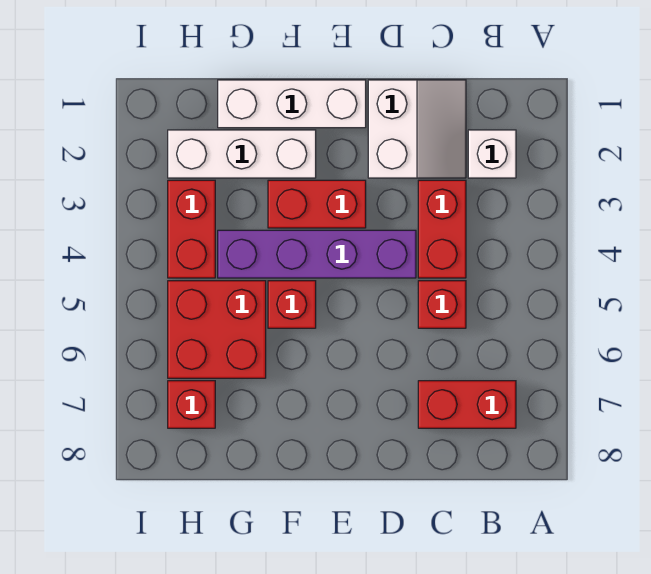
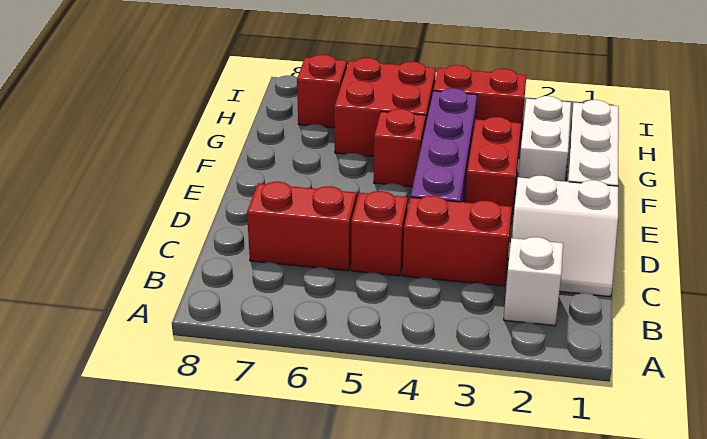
red 1x2 brick [418,381,516,428] -> red 1x2 brick turned to [247,182,357,271]
white 1x3 brick [168,130,316,178] -> white 1x2 brick [518,96,571,181]

